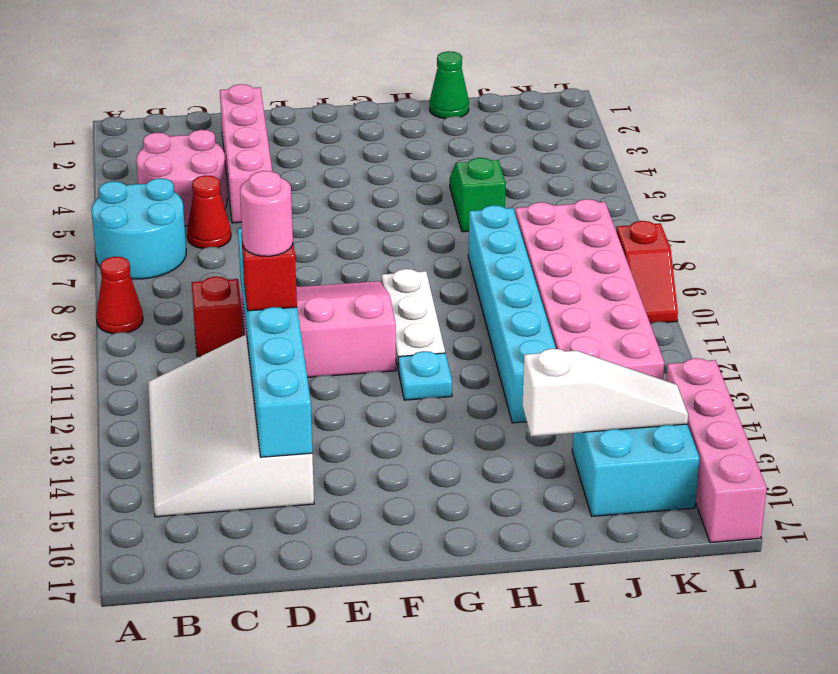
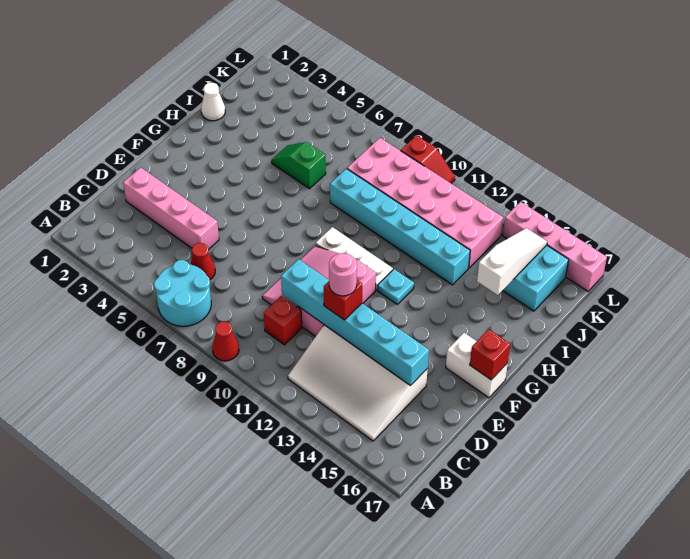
pink 2x2 round brick [136,130,227,226] -> none
none -> white 1x2 brick [446,333,508,398]
none -> red 1x1 brick [470,329,510,380]
green 1x1 cone [430,51,469,119] -> white 1x1 cone [201,83,225,121]

